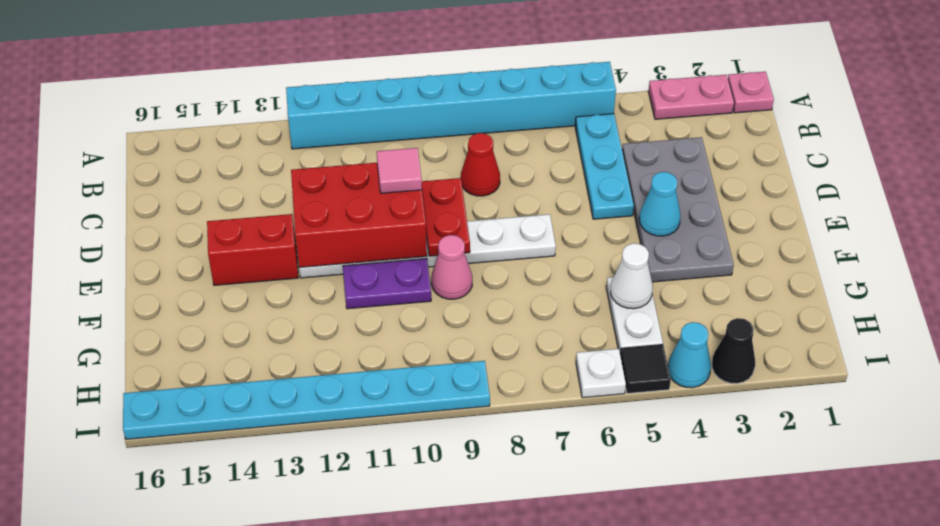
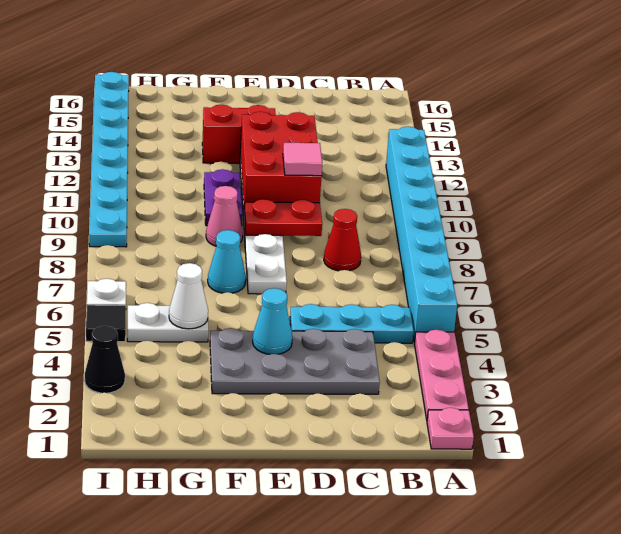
pink 1x2 plate [648,75,734,119] -> pink 1x3 plate [415,329,469,420]
red 1x2 brick [207,214,298,285] -> red 1x2 brick turned to [202,104,276,164]
cyan 1x1 cone [668,322,711,388] -> cyan 1x1 cone moved to [208,230,246,293]

